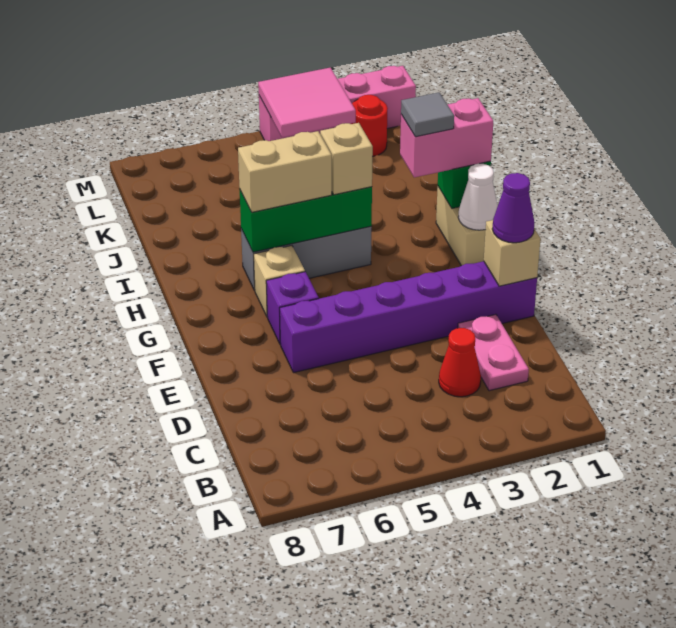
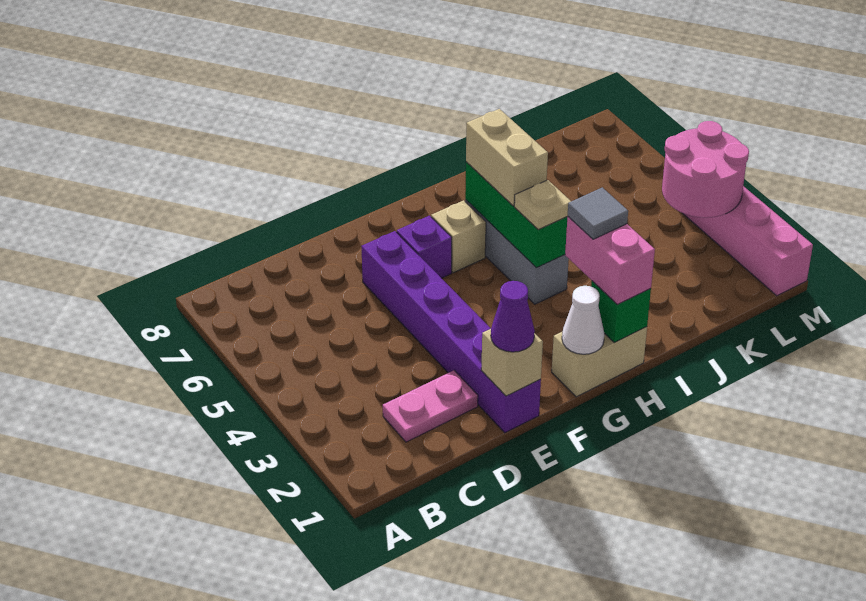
red 1x1 cone [439,328,481,397] -> none
tan 1x1 brick [320,123,373,195] -> tan 1x1 plate [514,180,571,230]
red 1x1 round brick [351,95,388,156] -> none
pink 2x2 tile [258,68,356,138] -> pink 2x2 round brick [662,121,749,218]

